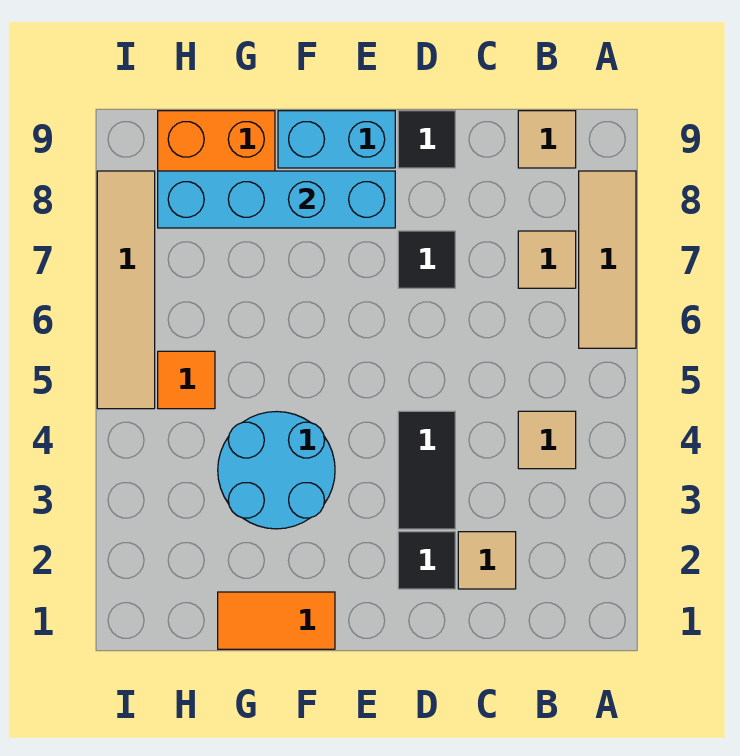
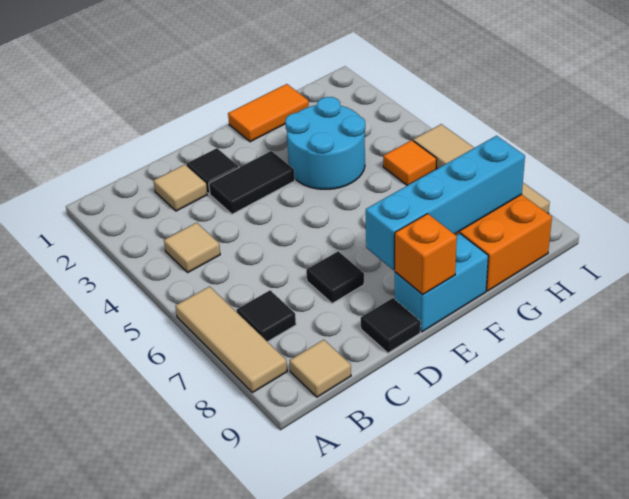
tan 1x1 tile [518,231,576,288] -> black 1x1 tile [237,290,296,342]
black 1x2 tile [398,411,455,529] -> black 1x2 tile turned to [209,151,295,214]
none -> orange 1x1 brick [395,214,457,295]

